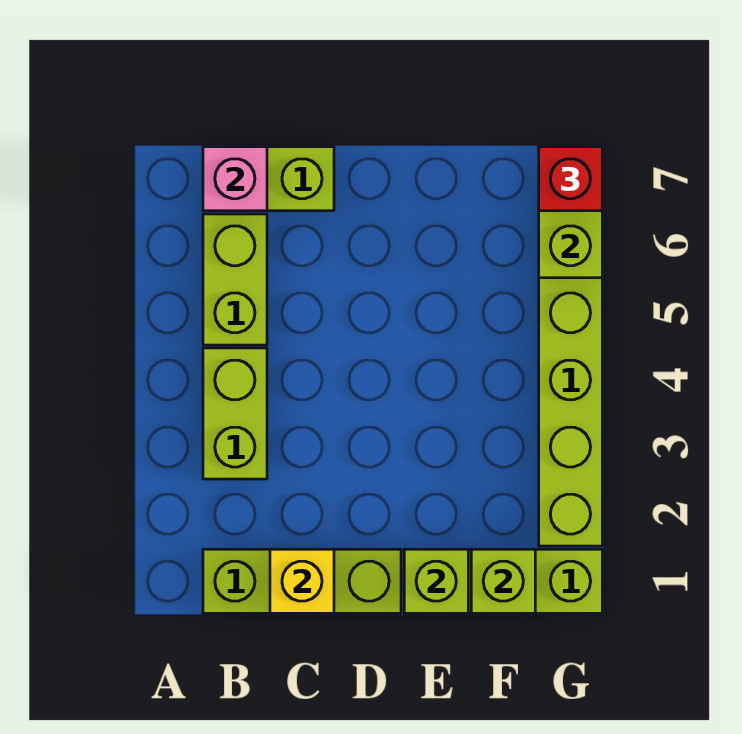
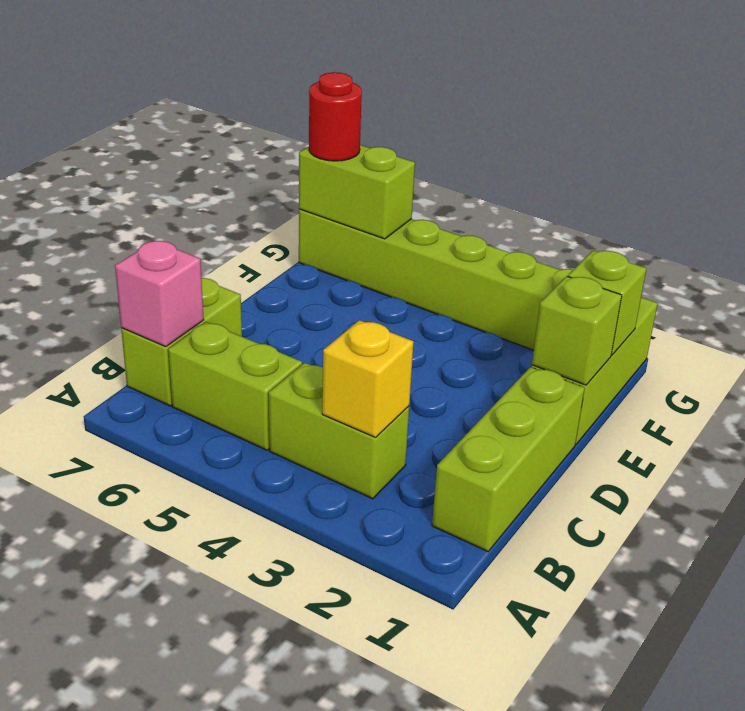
yellow 1x1 brick [270,549,334,613] -> yellow 1x1 brick moved to [322,320,414,437]
red 1x1 brick [539,147,602,211] -> red 1x1 round brick [309,72,362,161]

